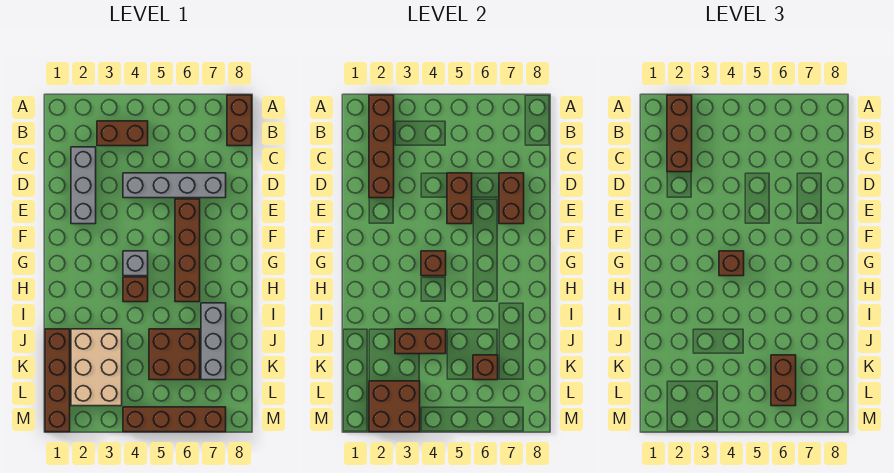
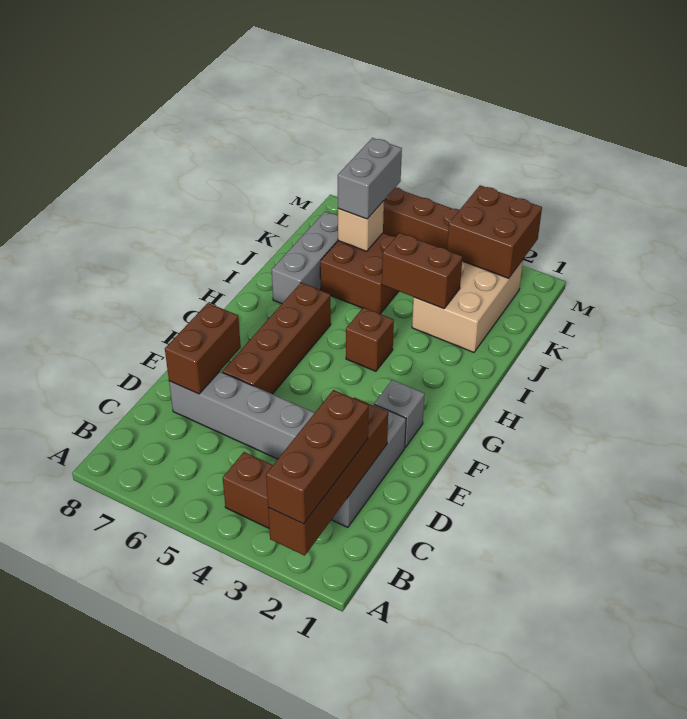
brown 1x2 brick [227,95,252,146] -> none
brown 1x2 brick [447,173,472,224] -> none
grey 1x1 brick [123,251,148,276] -> grey 1x1 brick moved to [374,380,425,447]
brown 1x1 brick [421,251,446,276] -> none
brown 1x1 brick [719,251,744,276] -> none
brown 1x4 brick [45,329,70,432] -> none
brown 1x1 brick [473,355,498,380] -> tan 1x1 brick [338,201,384,251]
brown 1x2 brick [771,355,796,406] -> grey 1x2 brick [338,138,402,219]

